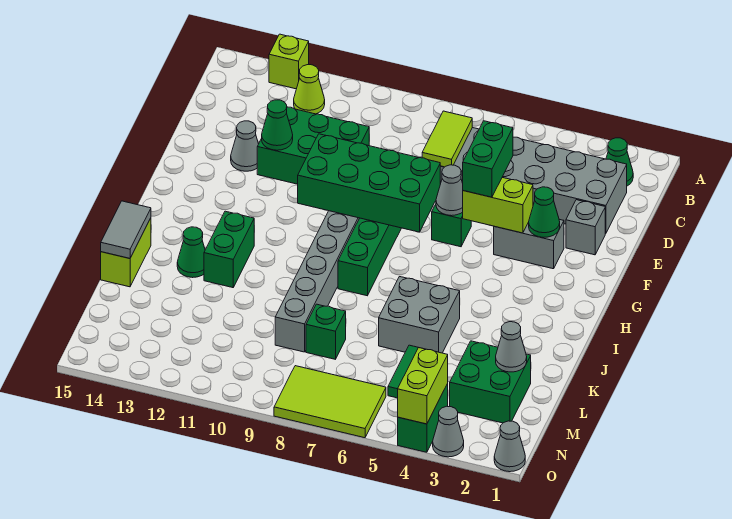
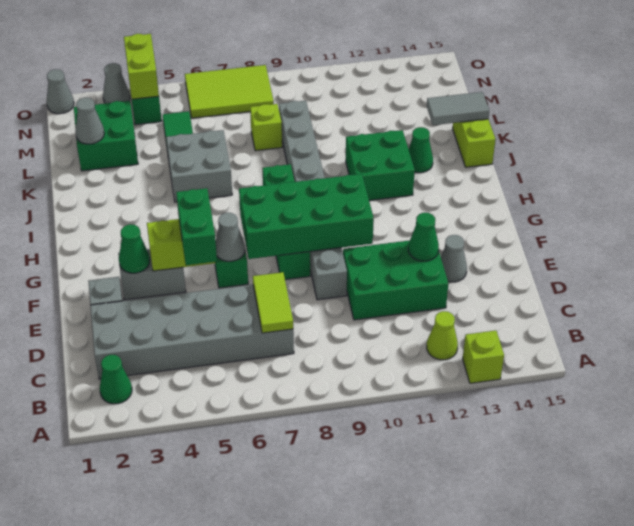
green 1x2 brick [204,211,254,288] -> green 2x2 brick [346,130,415,200]
grey 1x2 tile [101,201,151,258] -> grey 1x2 tile turned to [427,92,489,125]
green 1x1 brick [306,304,346,359] -> lime 1x1 brick [250,104,282,151]

